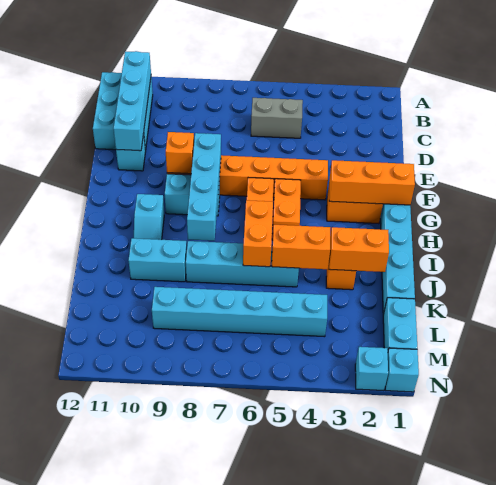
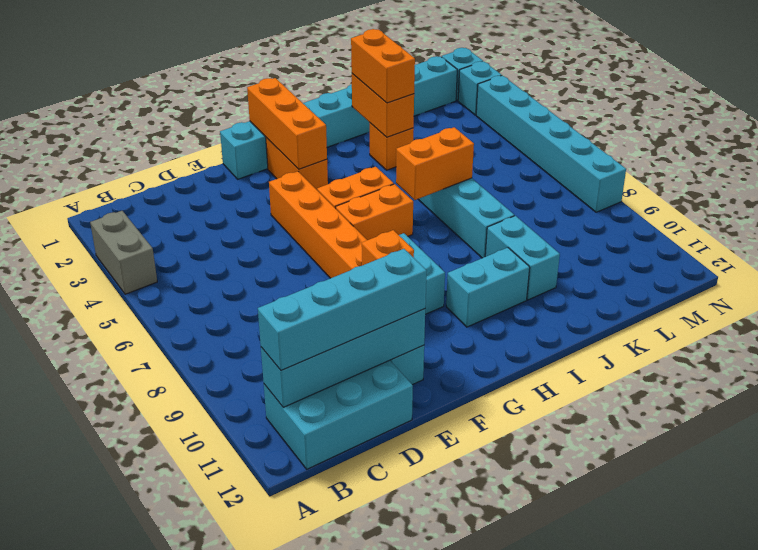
grey 1x2 brick [251,98,303,138] -> grey 1x2 brick moved to [90,211,157,294]
cyan 1x4 brick [187,133,221,241] -> cyan 1x4 brick moved to [258,249,427,371]
cyan 1x2 slope [134,194,164,240] -> cyan 1x2 brick [446,248,530,327]
orange 1x2 brick [272,225,330,269] -> orange 1x2 brick moved to [351,29,415,103]
cyan 1x6 brick [152,287,327,337] -> cyan 1x6 brick moved to [476,75,626,212]

